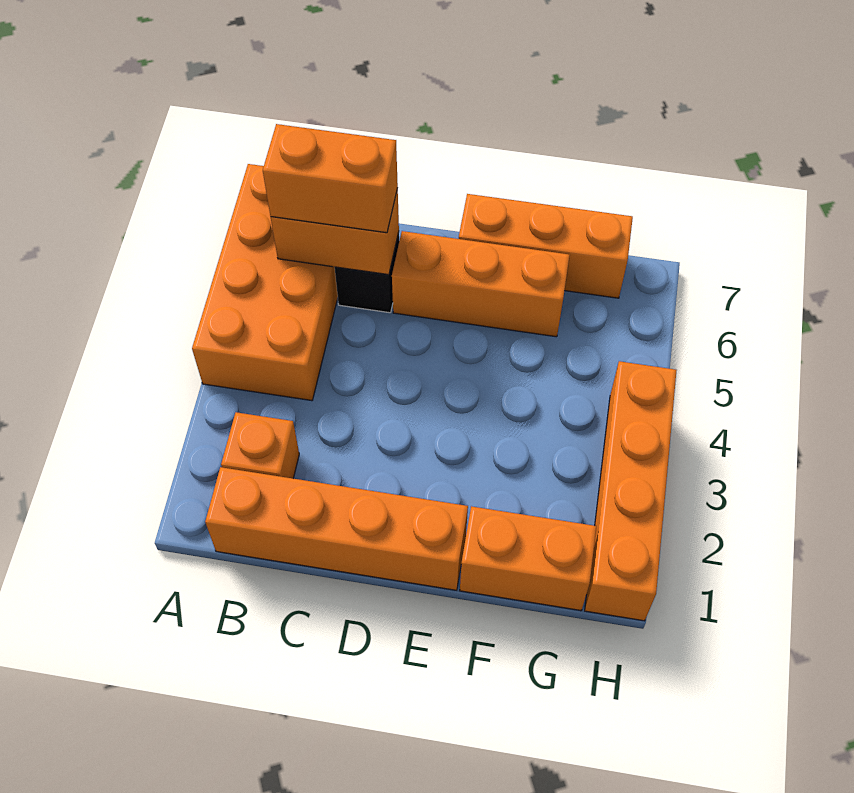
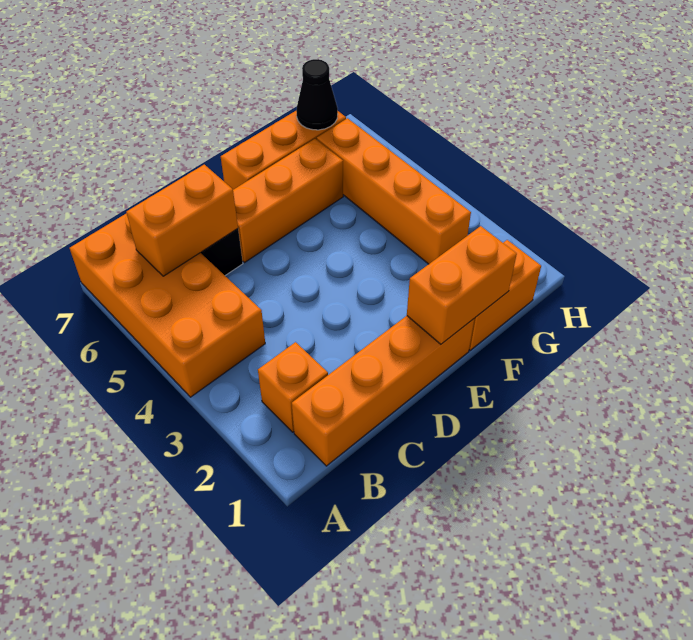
orange 1x2 brick [263,124,398,233] -> orange 1x2 brick moved to [407,226,517,344]
none -> black 1x1 cone [296,59,338,130]
orange 1x4 brick [585,361,677,621] -> orange 1x4 brick moved to [317,118,471,264]

